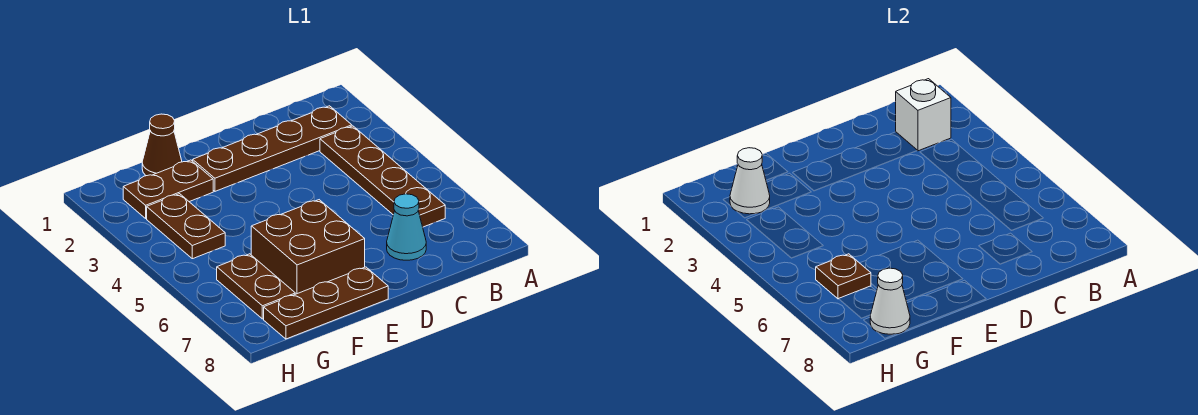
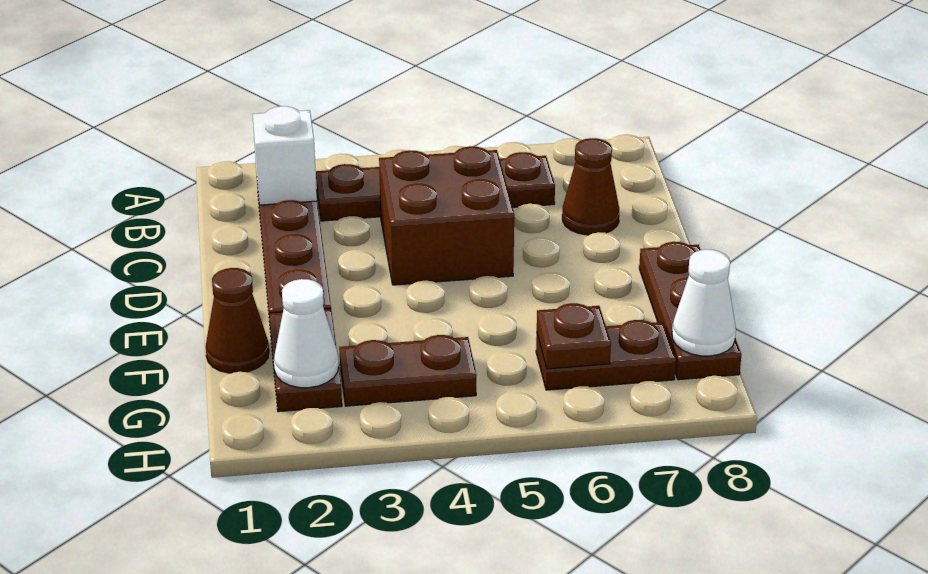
cyan 1x1 cone [387,194,426,260] -> brown 1x1 cone [562,138,619,235]
brown 2x2 brick [251,200,365,294] -> brown 2x2 brick moved to [379,146,514,285]

